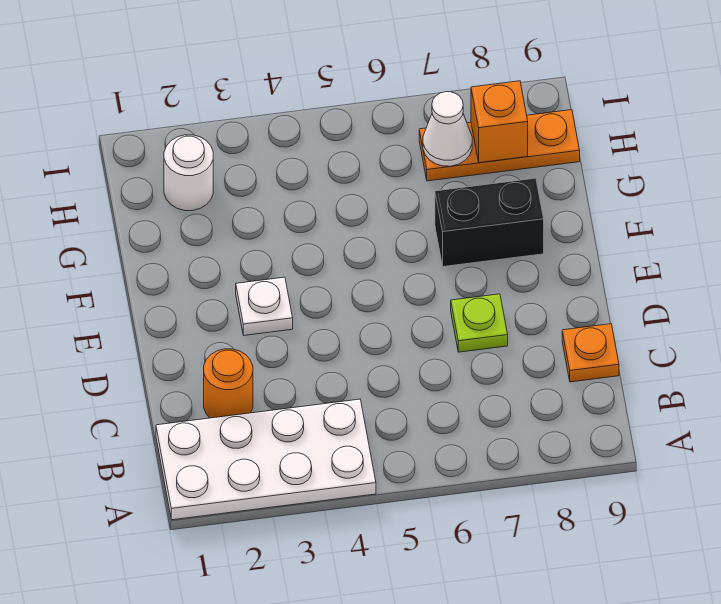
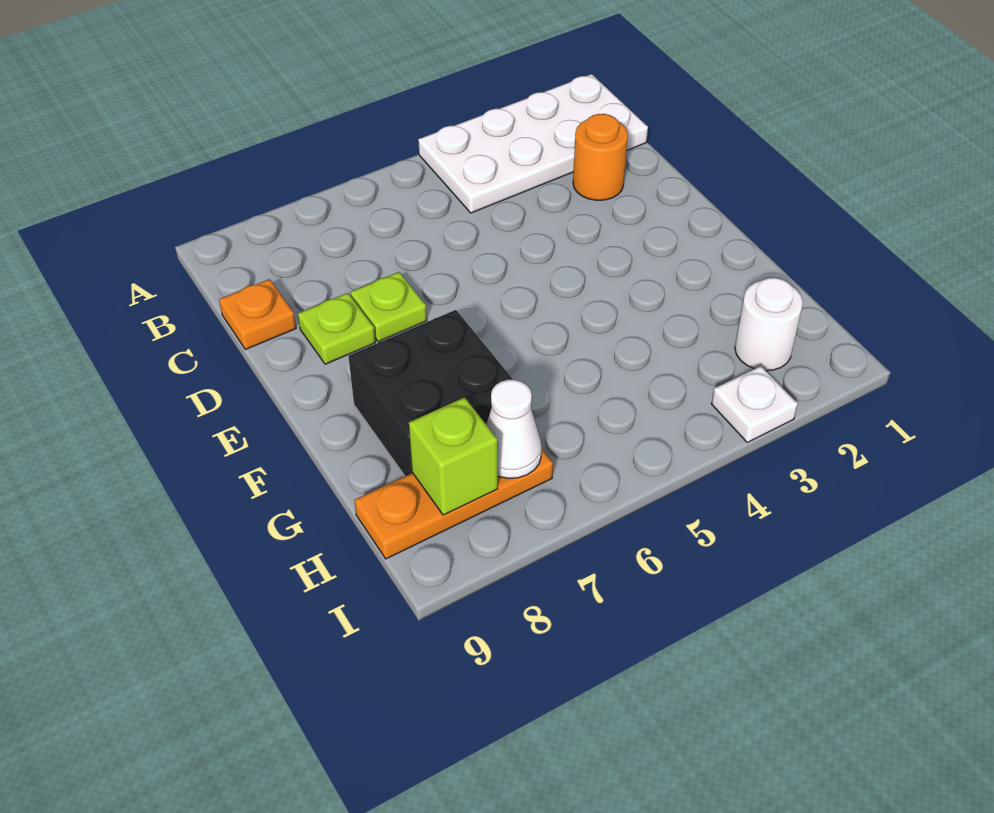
none -> lime 1x1 plate [298,293,375,364]
white 1x1 plate [236,277,293,335] -> white 1x1 plate moved to [711,366,798,442]
black 1x2 brick [435,178,544,267] -> black 2x2 brick [348,310,513,476]
orange 1x1 brick [471,81,528,163] -> lime 1x1 brick [409,397,498,515]

